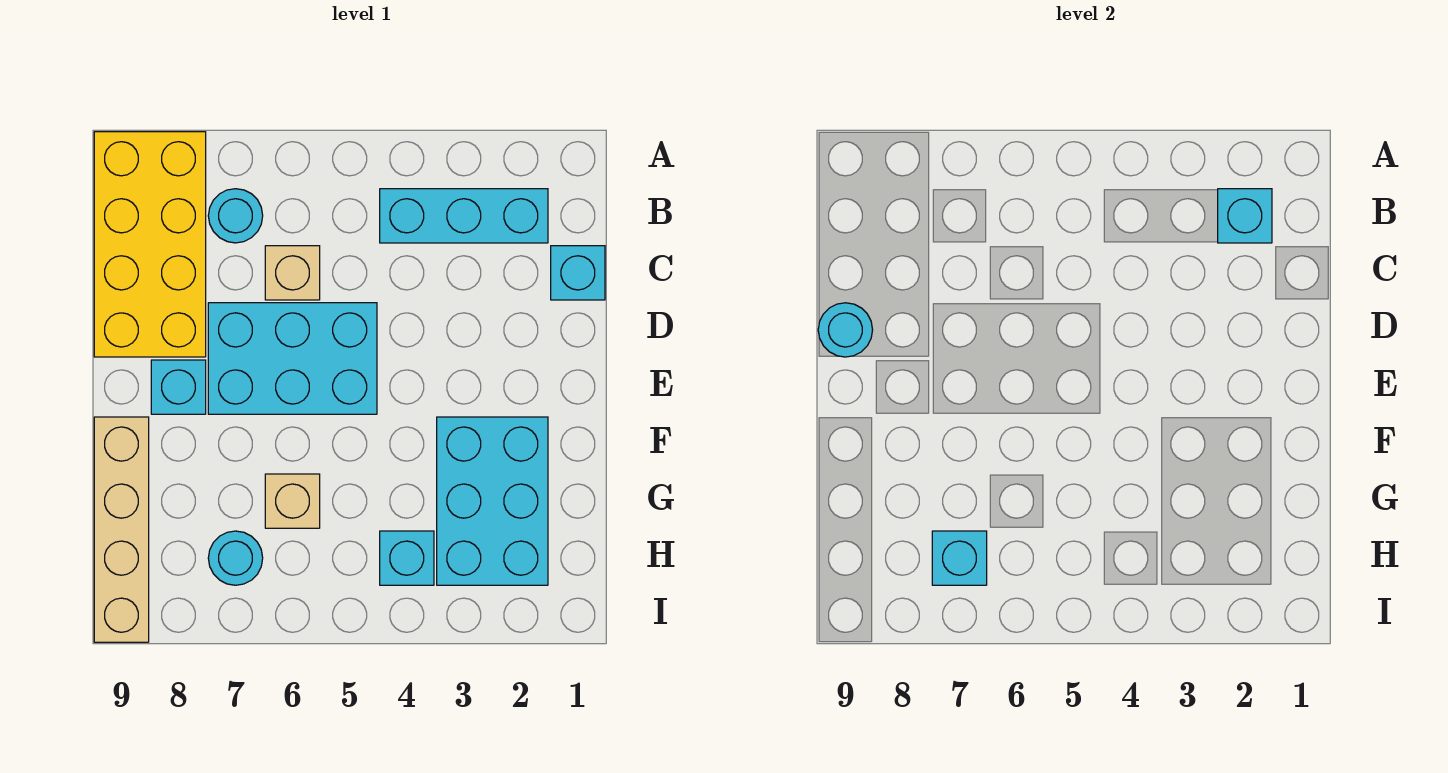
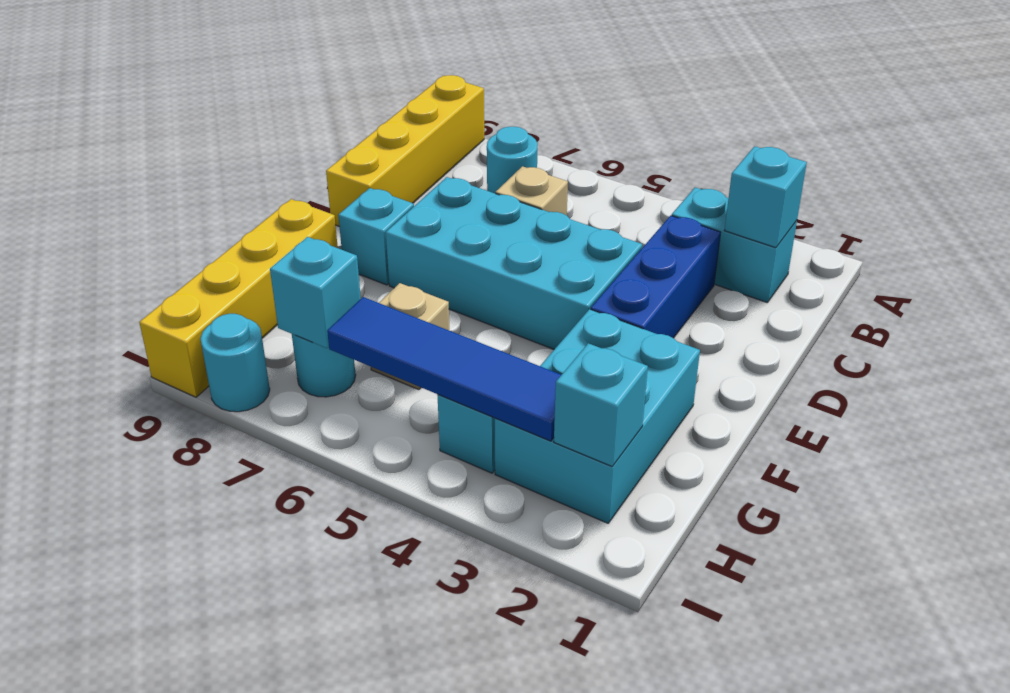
yellow 2x4 brick [94,132,206,357] -> yellow 1x4 brick [326,75,484,226]
cyan 1x3 brick [380,189,548,243] -> cyan 1x2 brick [672,188,797,302]
cyan 1x1 brick [551,246,605,300] -> cyan 1x1 brick moved to [554,343,648,466]
none -> blue 1x3 brick [591,216,721,338]
cyan 2x3 brick [208,303,377,414] -> cyan 2x4 brick [386,177,642,349]
cyan 1x1 round brick [818,303,873,357] -> cyan 1x1 round brick moved to [201,314,270,412]
tan 1x4 brick [94,417,149,642] -> yellow 1x4 brick [139,199,338,397]
none -> blue 1x4 tile [327,297,561,441]

